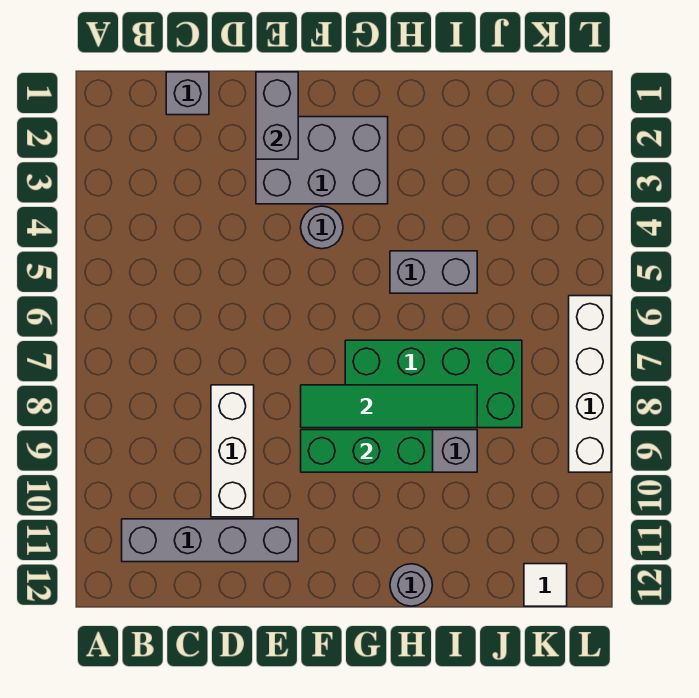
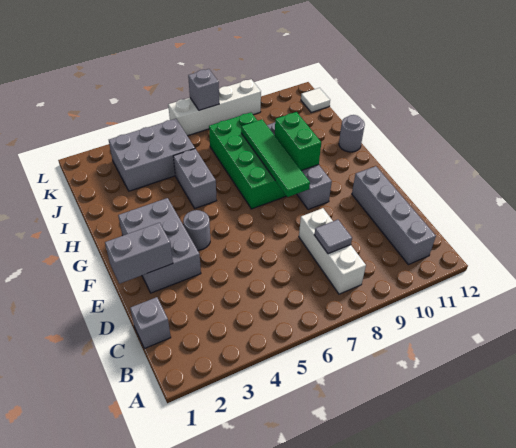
none -> grey 1x1 tile [314,220,352,254]
white 1x3 brick [211,385,254,517] -> white 1x3 brick turned to [299,208,366,294]
green 1x3 brick [301,430,433,472] -> green 1x2 brick [275,112,321,171]
none -> grey 2x3 brick [109,119,195,191]
none -> grey 1x1 brick [188,69,219,110]

